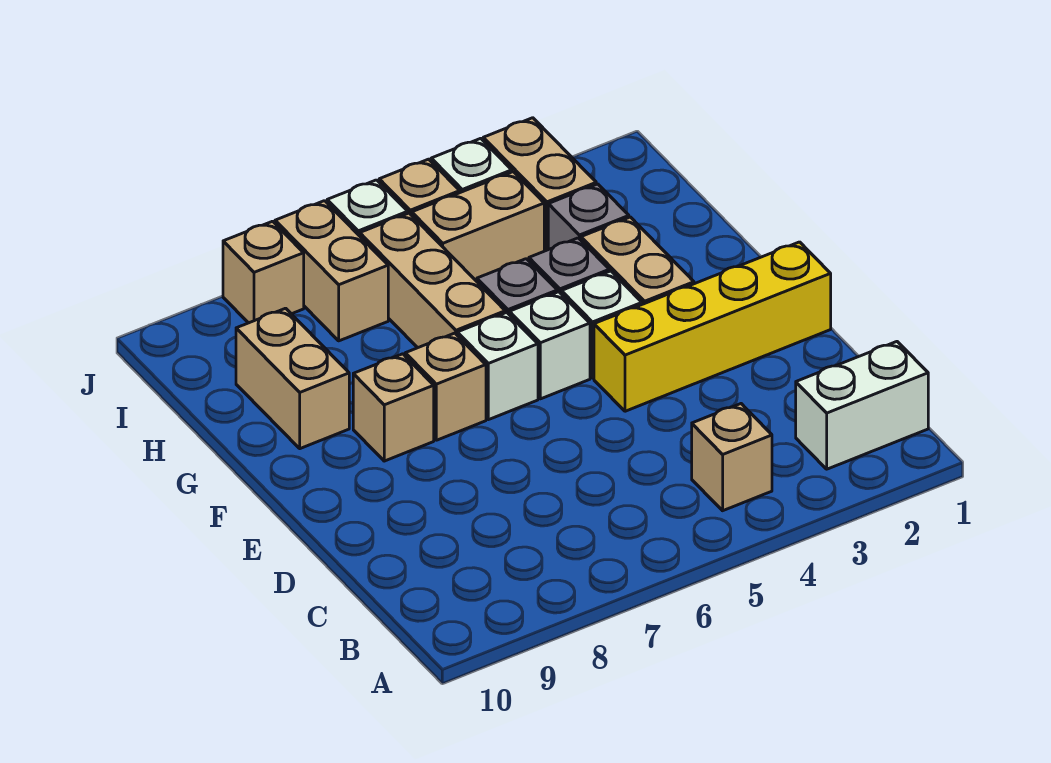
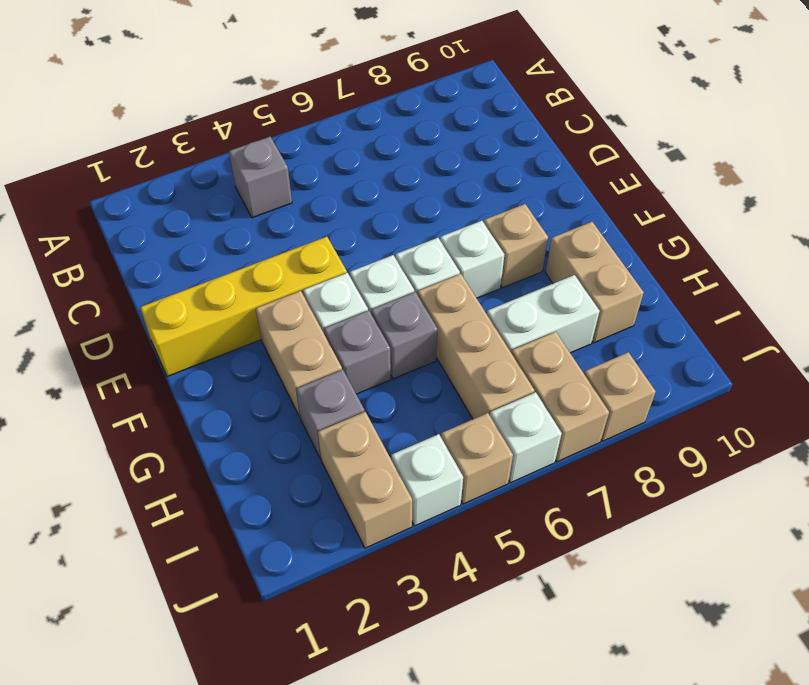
white 1x2 brick [796,342,928,469] -> white 1x2 brick moved to [487,275,600,353]
tan 1x1 brick [692,404,772,511] -> grey 1x1 brick [229,137,292,218]
tan 1x1 brick [405,333,486,440] -> white 1x1 brick [440,221,504,298]
tan 1x2 brick [412,172,544,281] -> none

